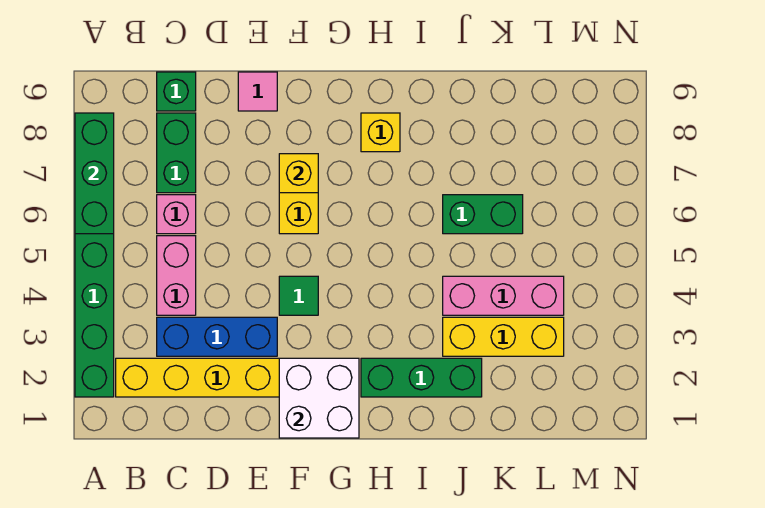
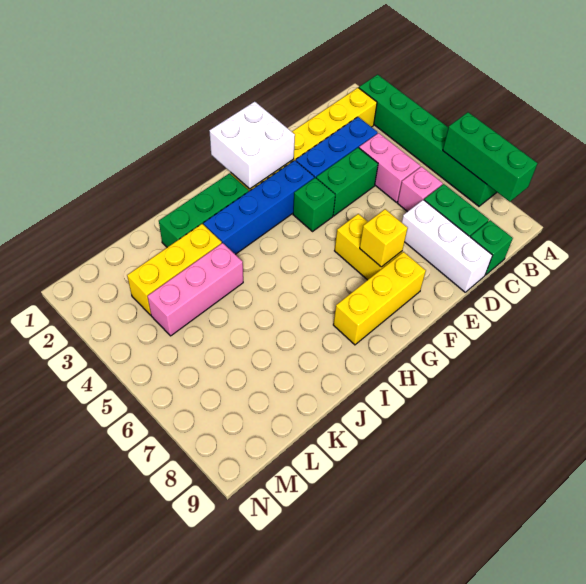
none -> white 1x3 brick [402,200,492,292]
pink 1x1 tile [238,72,277,111] -> none
none -> blue 1x4 brick [203,160,314,254]
green 1x1 tile [279,276,318,315] -> green 1x1 brick [293,178,335,231]
yellow 1x1 brick [361,113,400,152] -> yellow 1x3 brick [333,252,426,345]
green 1x2 brick [443,195,523,234] -> green 1x2 brick moved to [316,148,378,216]

